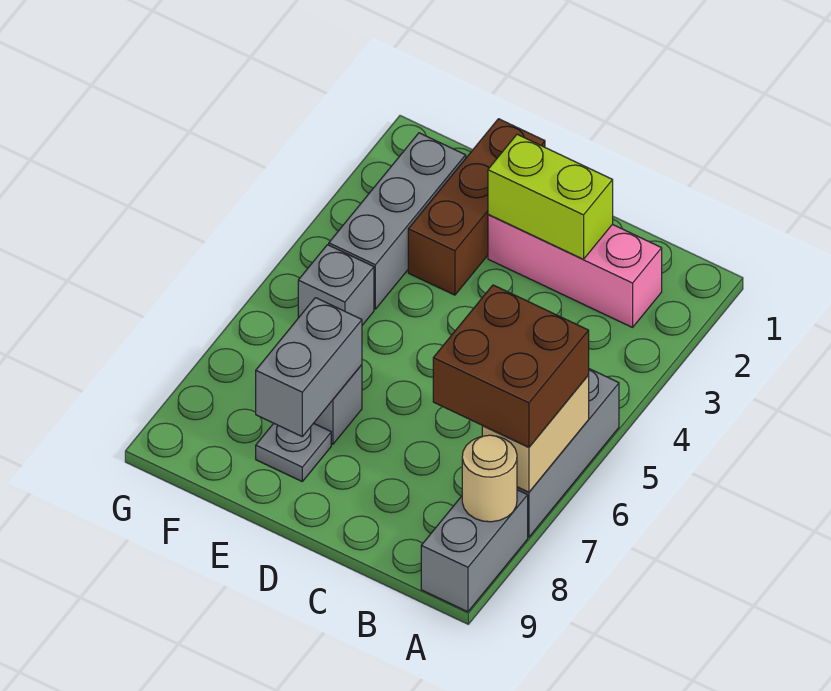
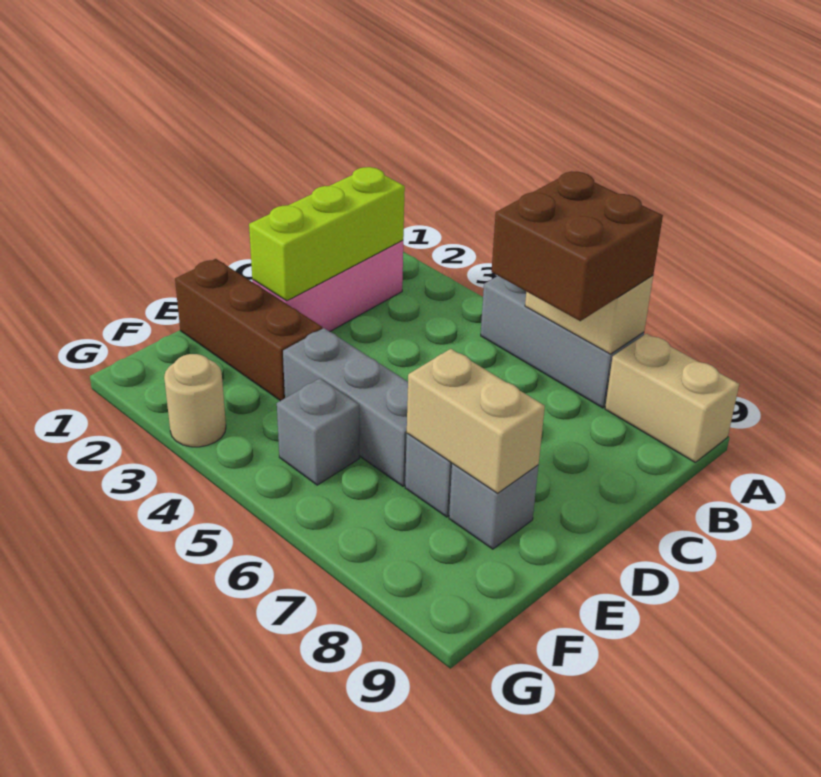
grey 1x2 brick [421,490,528,612] -> tan 1x2 brick [605,334,739,462]
tan 1x1 round brick [462,435,517,522] -> tan 1x1 round brick moved to [164,354,226,447]
lime 1x2 brick [488,134,613,259] -> lime 1x3 brick [249,167,405,301]
grey 1x2 brick [256,298,362,436] -> tan 1x2 brick [407,349,545,493]
grey 1x1 plate [256,423,331,481] -> grey 1x1 brick [449,463,538,549]
grey 1x3 brick [329,133,466,309] -> grey 1x3 brick moved to [283,328,408,486]

